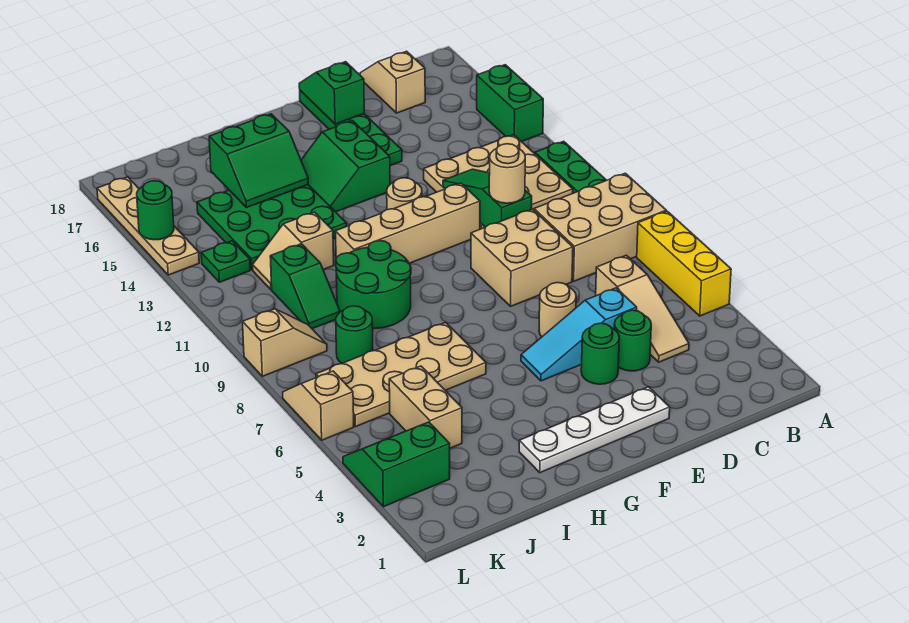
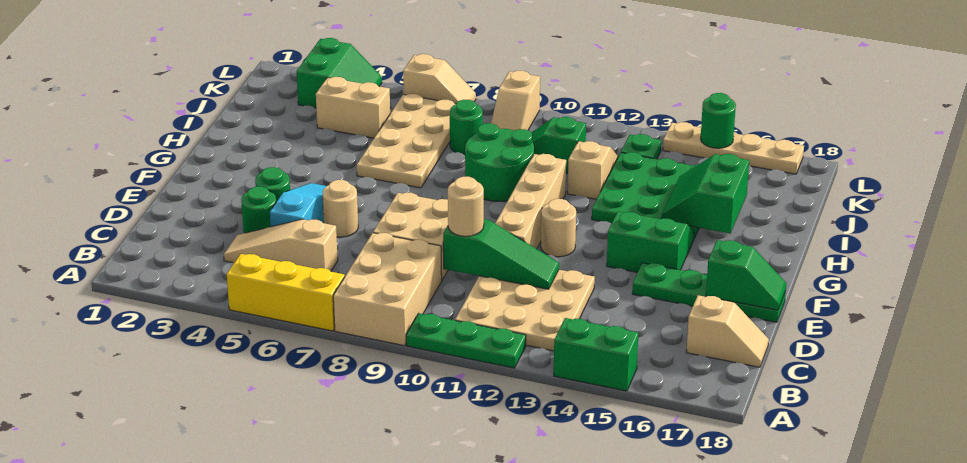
white 1x4 plate [519,387,670,473] -> none

